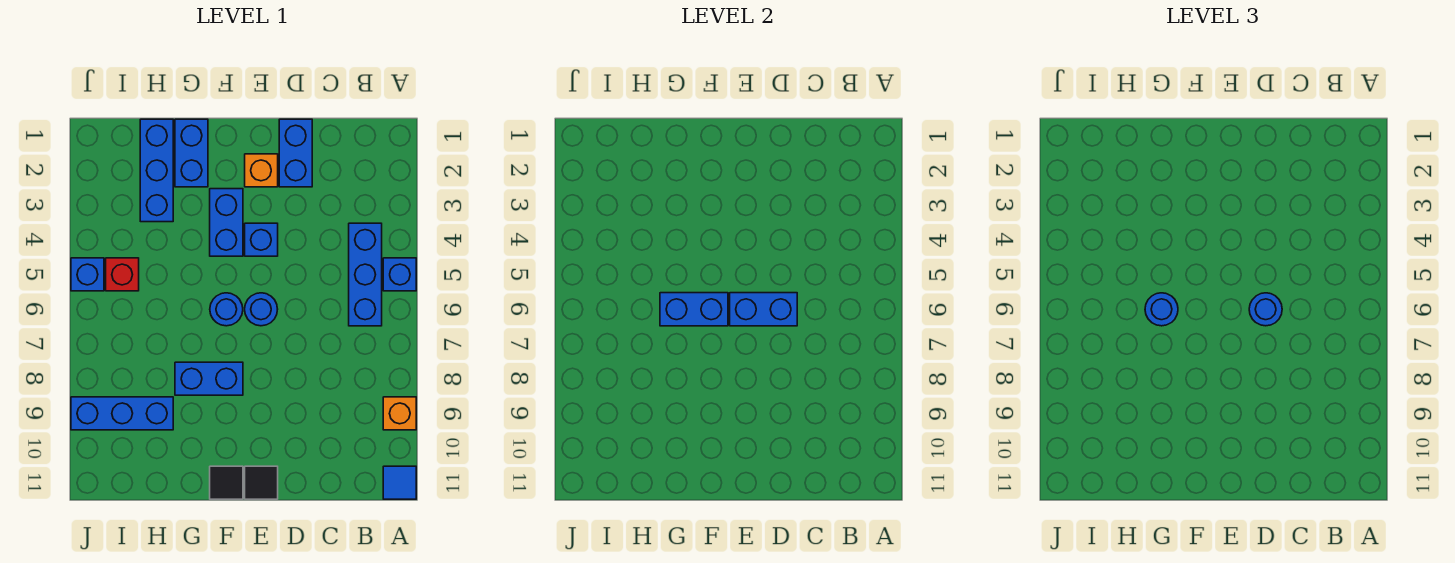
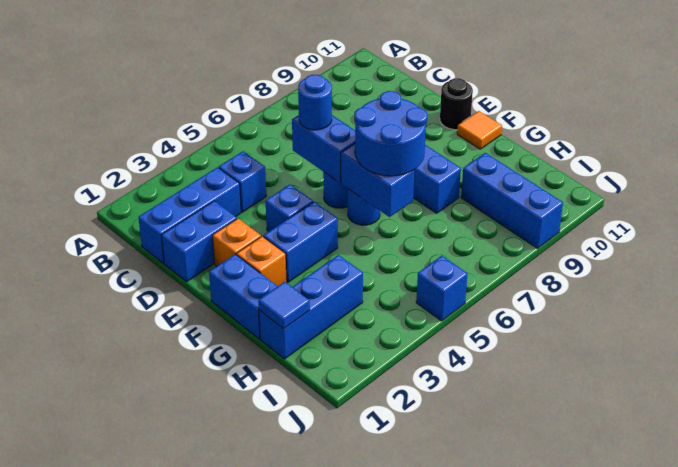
blue 1x1 brick [383,258,416,291] -> blue 1x1 brick moved to [219,151,266,212]
orange 1x1 brick [383,397,416,430] -> orange 1x1 brick moved to [237,236,287,286]
blue 1x1 tile [383,466,416,499] -> blue 1x1 tile moved to [258,282,310,329]
blue 1x3 brick [349,223,382,326] -> blue 1x3 brick moved to [138,167,241,263]
black 1x1 tile [245,466,278,499] -> black 1x1 round brick [440,78,473,130]
black 1x1 tile [210,466,243,499] -> orange 1x1 tile [457,111,502,149]
blue 1x2 brick [175,119,208,187] -> blue 1x2 brick turned to [209,254,278,339]
blue 1x1 round brick [1145,293,1178,326] -> blue 2x2 round brick [354,91,427,176]
red 1x1 brick [106,258,139,291] -> none

